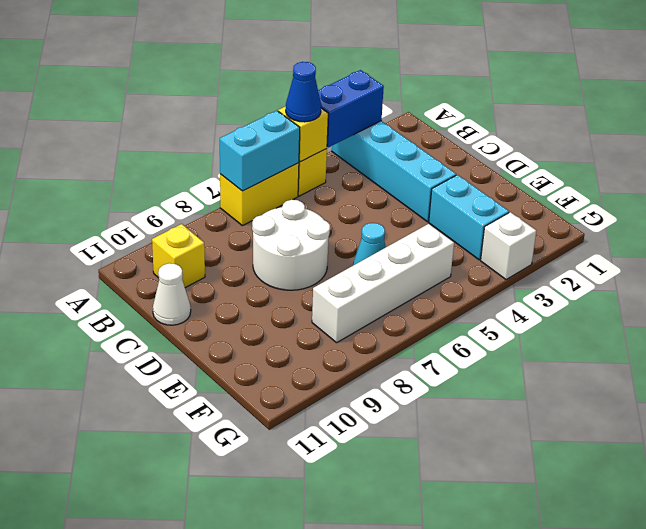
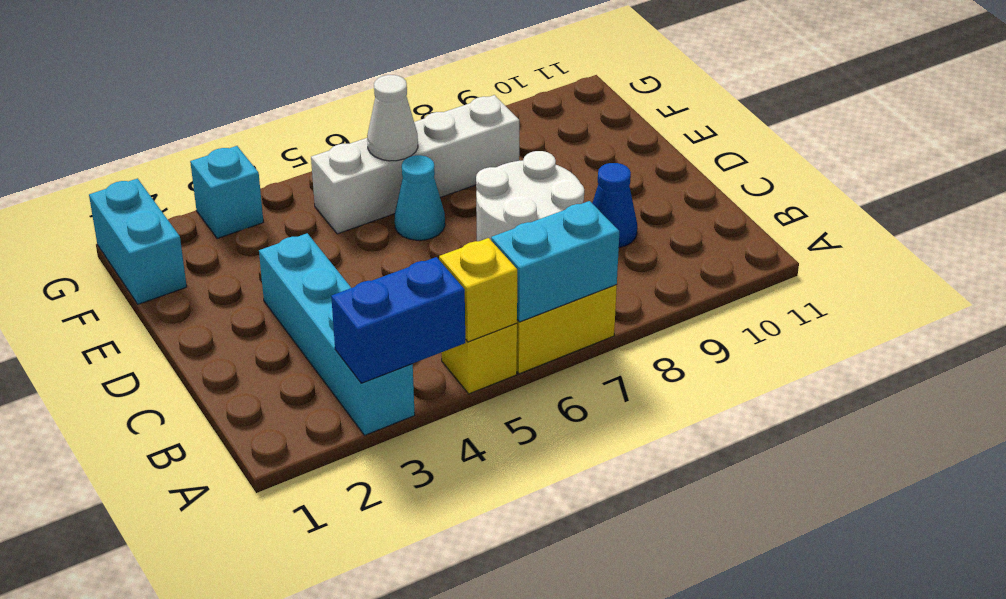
blue 1x1 cone [286,62,321,122] -> blue 1x1 cone moved to [592,163,637,247]
yellow 1x1 brick [152,224,205,288] -> none
white 1x1 cone [153,263,191,325] -> white 1x1 cone moved to [367,75,418,161]
cyan 1x2 brick [429,175,509,260] -> cyan 1x2 brick moved to [89,179,187,304]
white 1x1 brick [481,212,536,280] -> cyan 1x1 brick [190,146,263,239]

